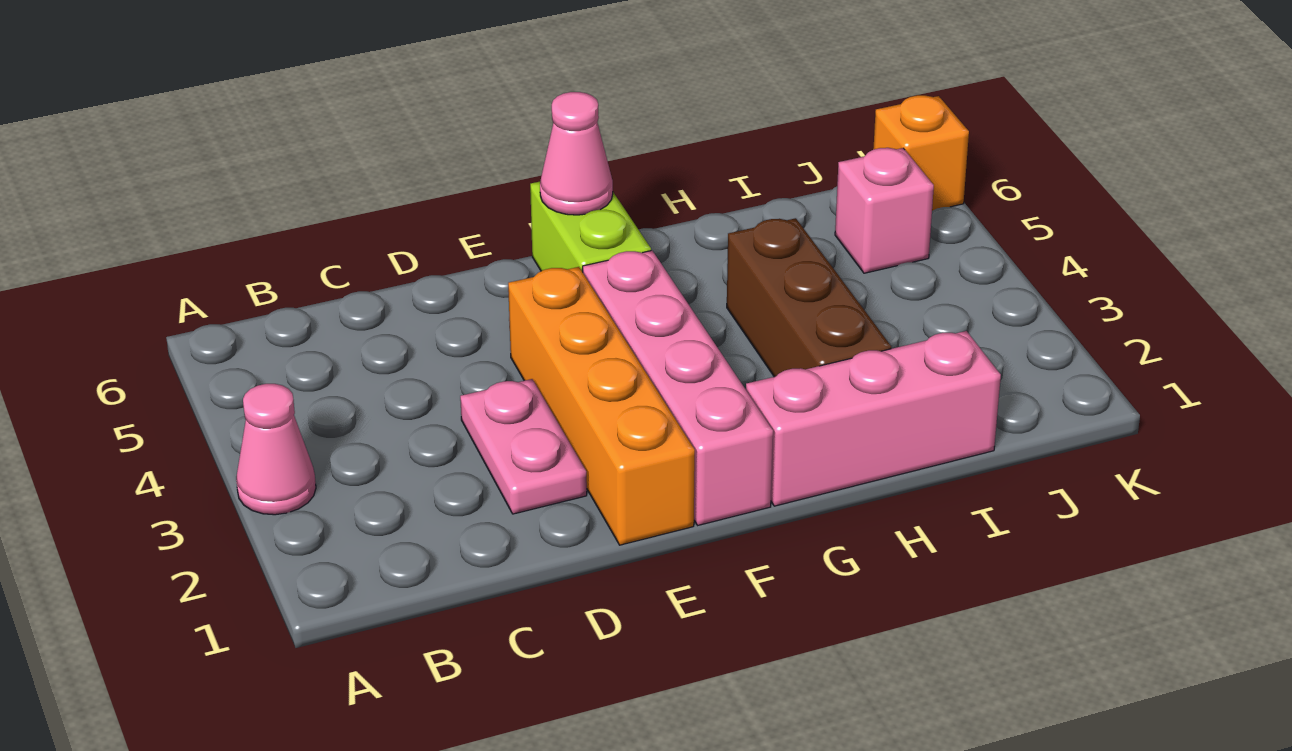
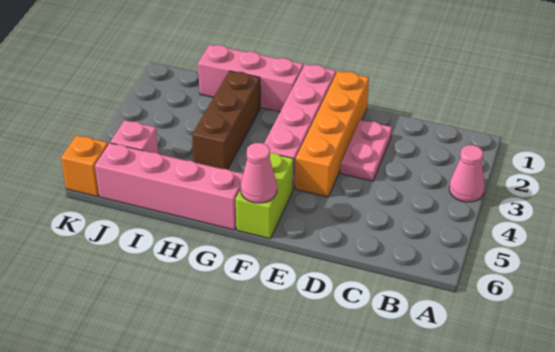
none -> pink 1x4 brick [95,143,243,230]

